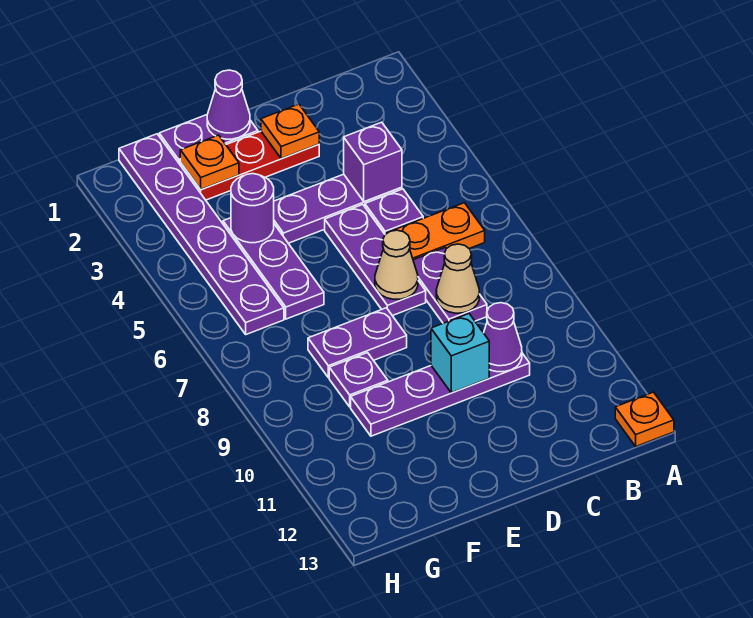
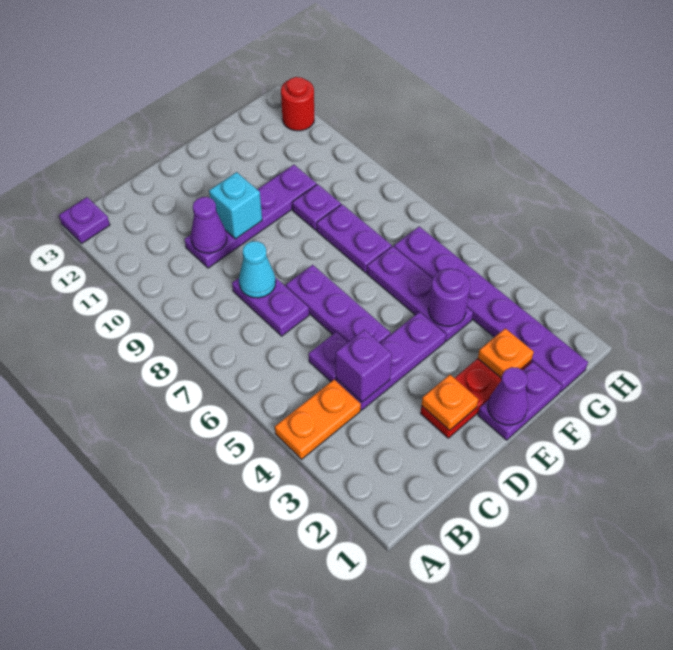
orange 1x1 plate [615,392,674,446] -> purple 1x1 plate [59,197,110,243]
orange 1x2 plate [386,203,485,260] -> orange 1x2 plate moved to [275,380,361,459]
tan 1x1 cone [436,244,479,313] -> cyan 1x1 cone [239,241,276,298]
tan 1x1 cone [375,230,418,299] -> none
purple 1x2 plate [308,308,407,378] -> purple 1x2 plate turned to [317,205,392,273]
none -> red 1x1 round brick [281,77,314,131]

